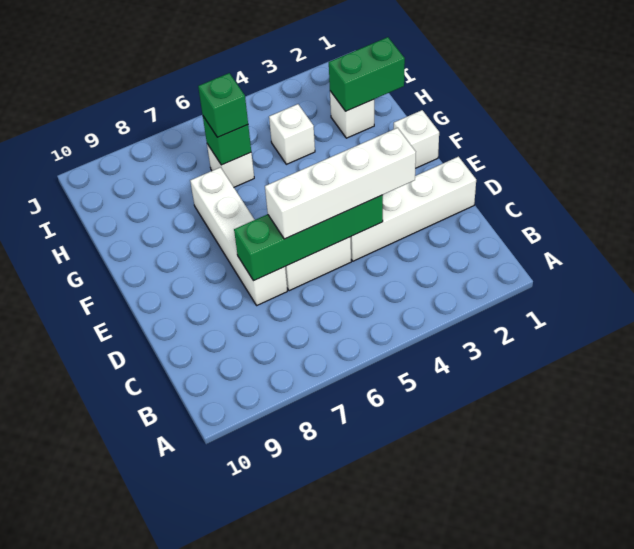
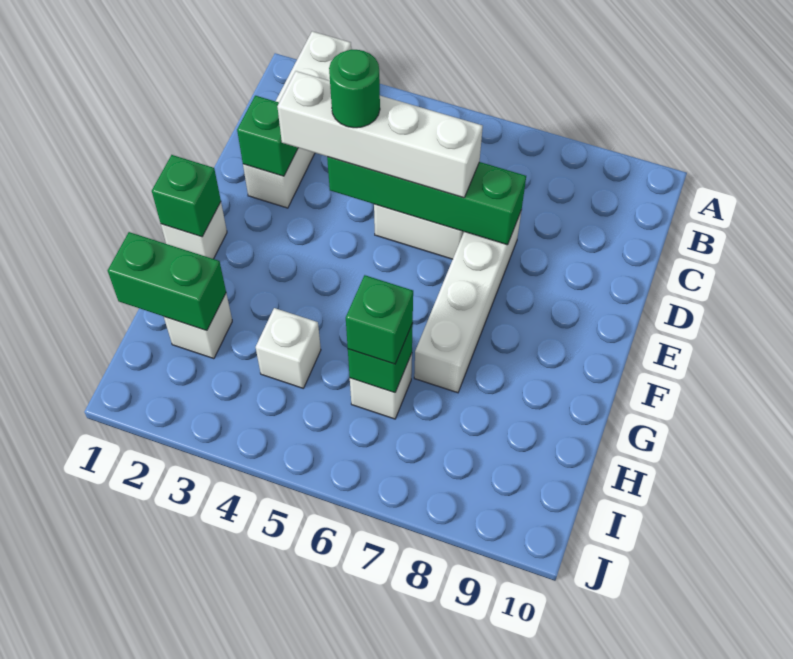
white 1x4 brick [350,157,476,261] -> white 1x4 brick turned to [243,31,351,208]
none -> green 1x1 brick [237,96,298,176]
none -> green 1x1 round brick [329,49,380,128]
none -> green 1x1 brick [152,155,221,237]

